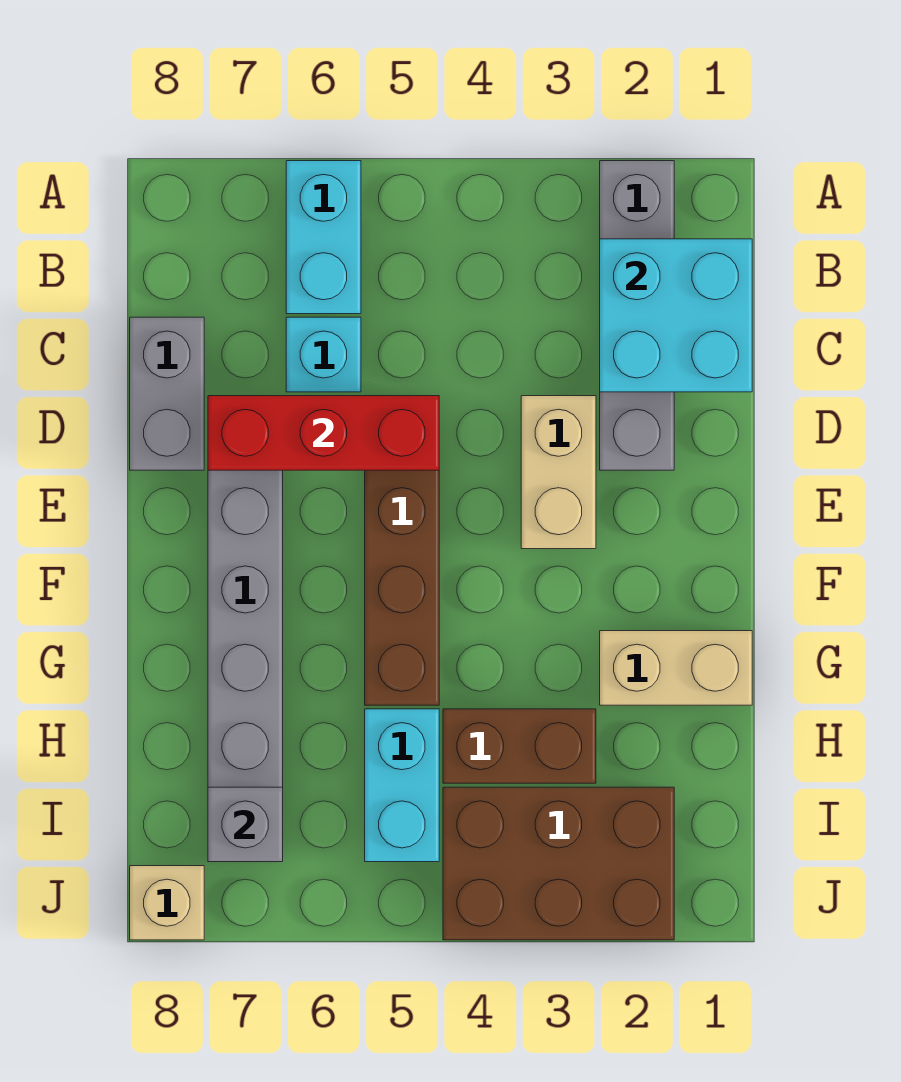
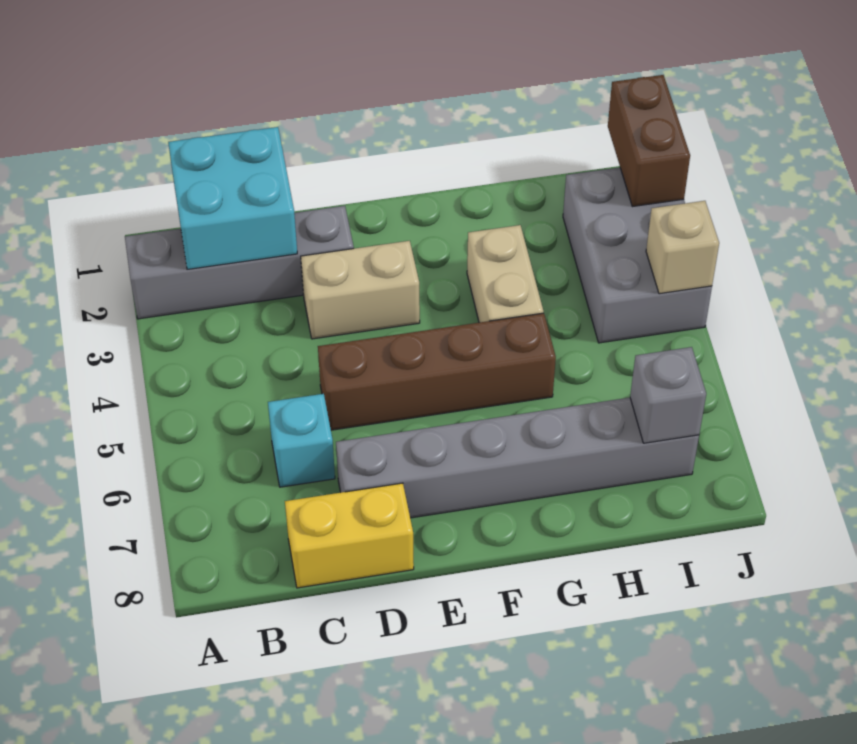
cyan 1x2 brick [286,161,361,314] -> none
grey 1x2 brick [130,317,204,470] -> yellow 1x2 brick [285,483,414,588]
red 1x3 brick [208,396,439,470] -> none
tan 1x2 brick [600,631,752,705] -> tan 1x2 brick moved to [467,225,544,323]
brown 1x2 brick [443,709,596,783] -> brown 1x2 brick moved to [608,75,690,207]
cyan 1x2 brick [365,709,439,862] -> none
brown 2x3 brick [443,787,674,940] -> grey 2x3 brick [563,167,712,343]
tan 1x1 brick [130,866,204,940] -> tan 1x1 brick moved to [646,201,719,294]

